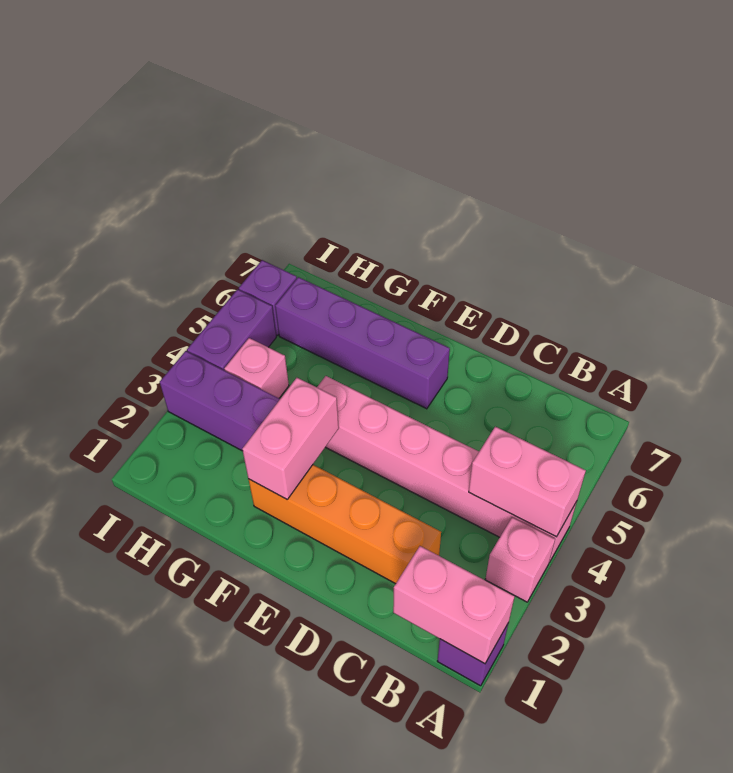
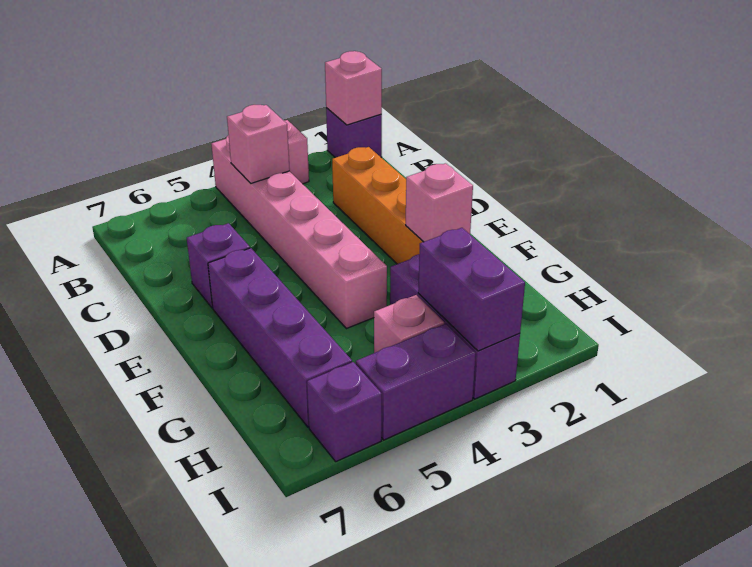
pink 1x2 brick [393,546,515,664] -> pink 1x1 brick [325,51,382,125]
pink 1x2 brick [469,427,586,537] -> pink 1x1 brick [227,105,290,183]
none -> purple 1x1 brick [187,223,250,308]
pink 1x2 brick [242,378,339,500] -> pink 1x1 brick [406,163,473,242]
none -> purple 1x2 brick [418,228,525,351]

